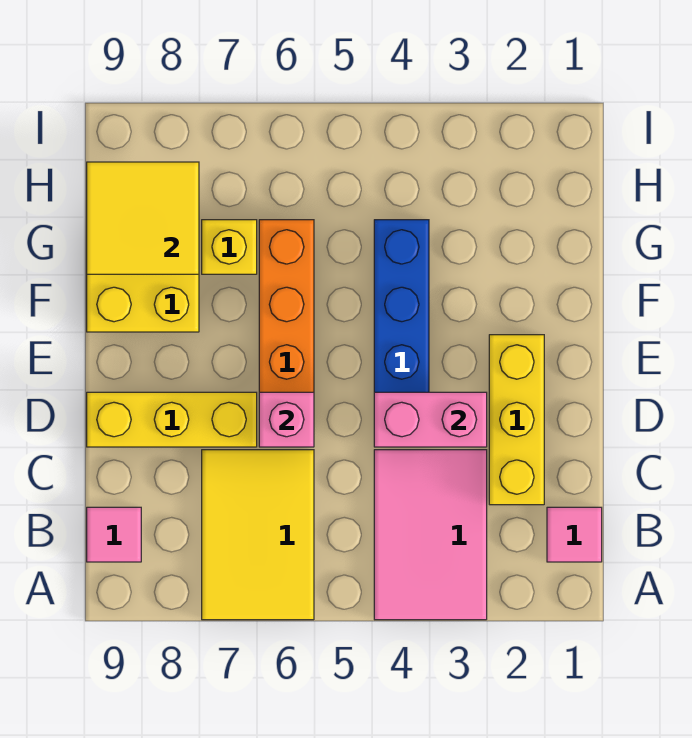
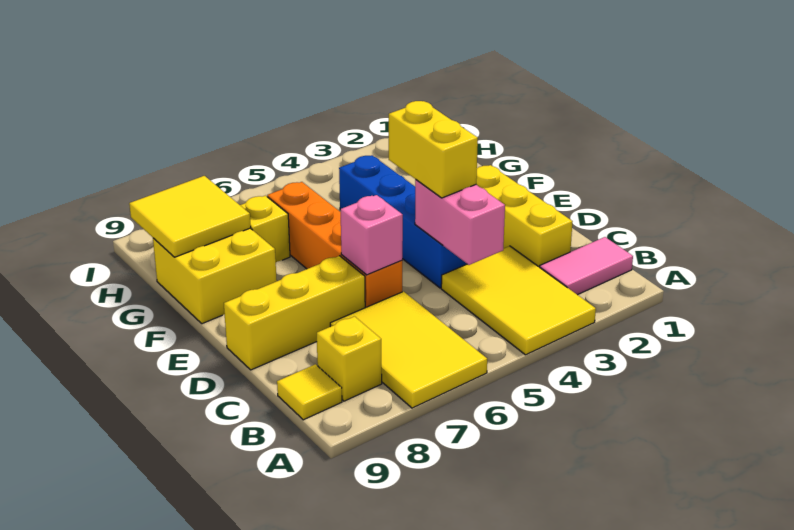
pink 2x3 tile [374,450,487,620] -> yellow 2x3 tile [441,246,596,355]
pink 1x1 tile [547,507,602,562] -> pink 1x2 tile [540,237,633,295]
none -> yellow 1x1 brick [317,316,382,401]
pink 1x1 tile [87,507,141,562] -> yellow 1x1 tile [277,364,342,420]
pink 1x2 brick [374,392,487,447] -> pink 1x2 brick turned to [415,180,505,265]
none -> yellow 1x2 brick [389,101,478,198]

